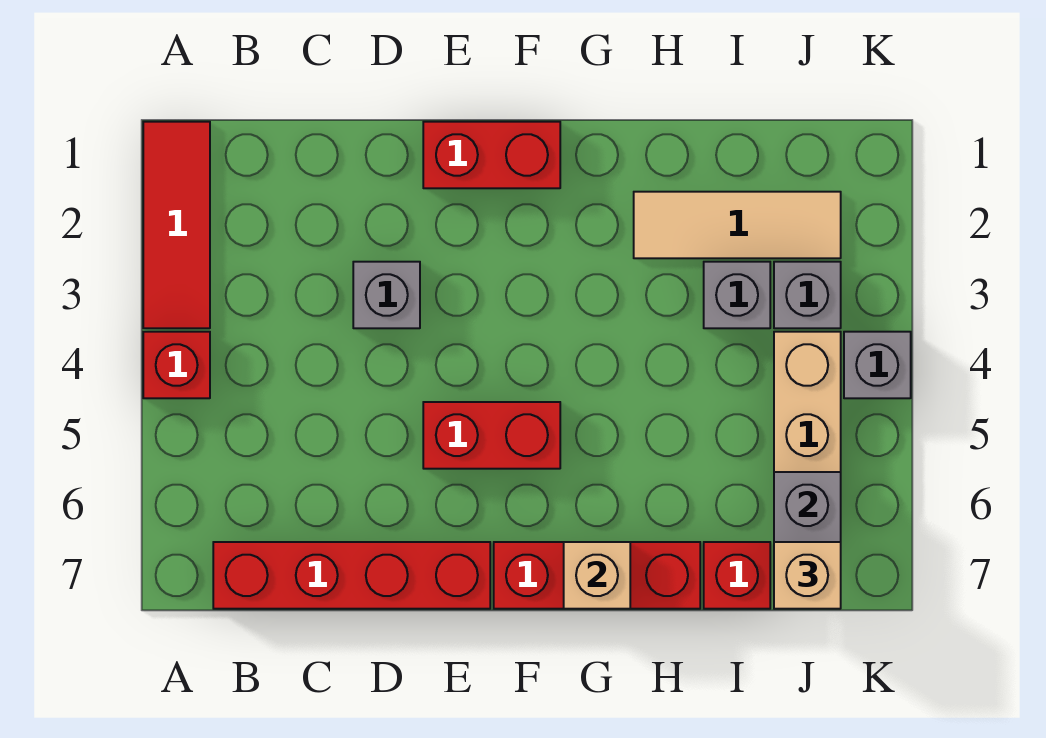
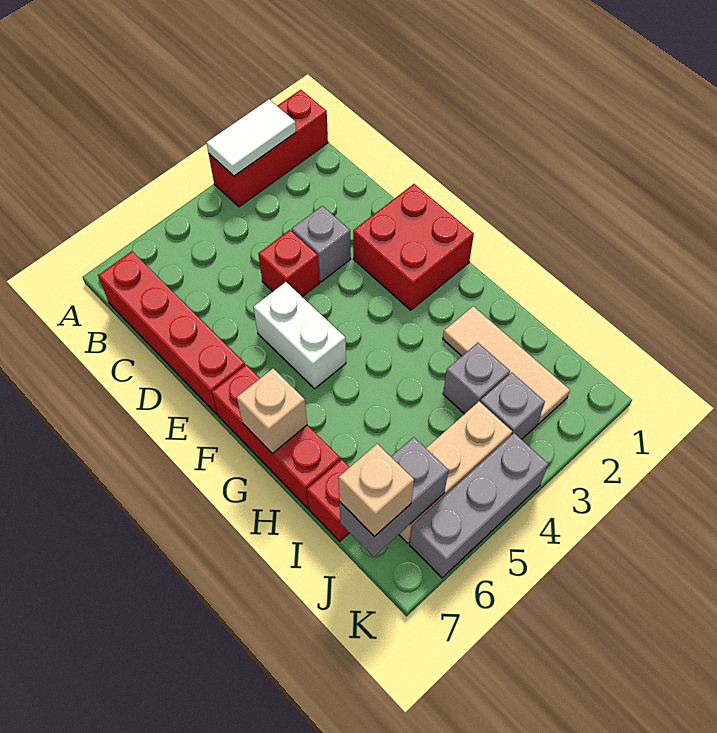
red 1x3 tile [143,122,210,328] -> red 1x3 brick [209,90,328,207]
none -> white 1x2 tile [207,100,296,176]
red 1x1 brick [143,332,210,398] -> red 1x1 brick moved to [258,230,319,297]
red 1x2 brick [423,122,560,188] -> red 2x2 brick [353,184,474,310]
red 1x2 brick [423,402,560,469] -> white 1x2 brick [253,282,346,389]
grey 1x1 brick [844,332,911,398] -> grey 1x3 brick [410,433,548,578]

